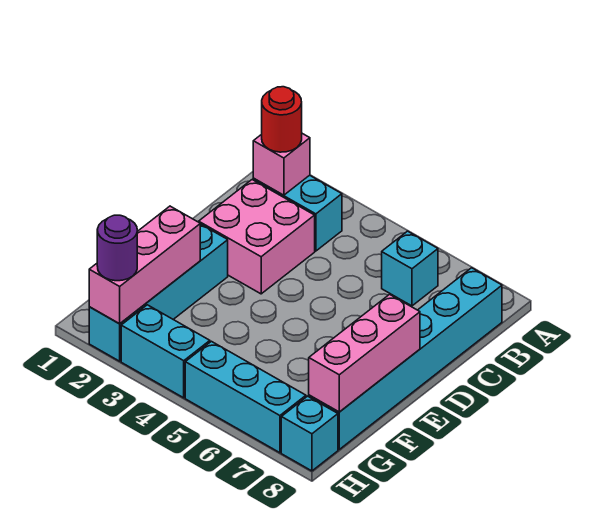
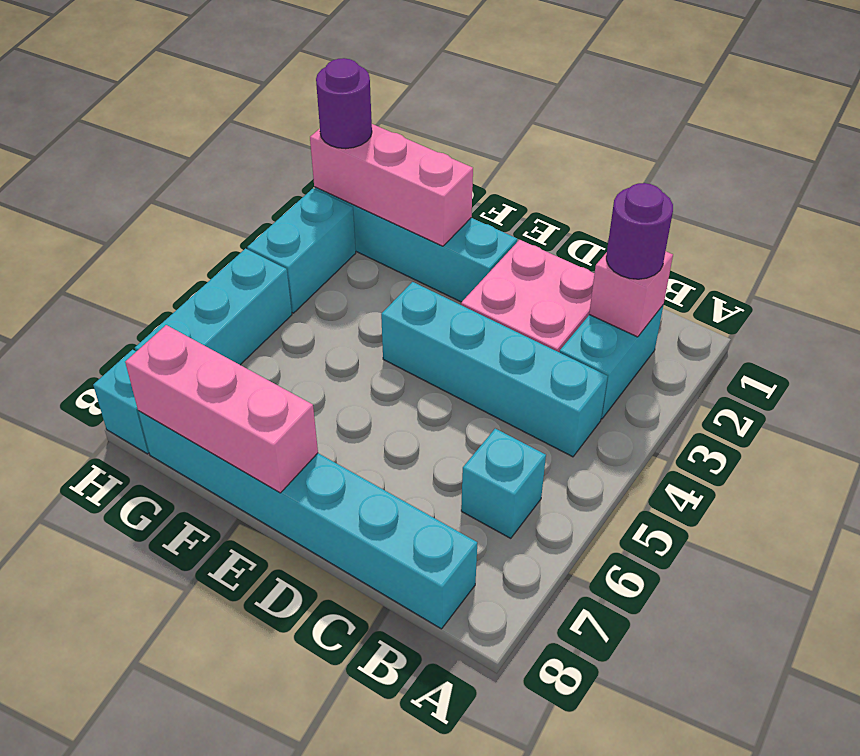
red 1x1 round brick [262,87,302,152] -> purple 1x1 round brick [606,183,673,279]
none -> cyan 1x4 brick [381,282,608,457]

